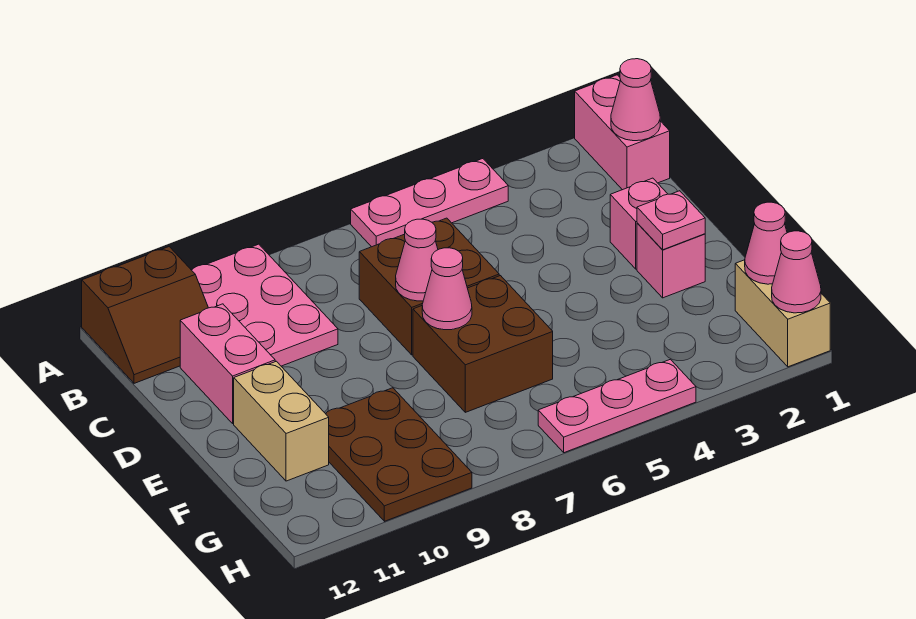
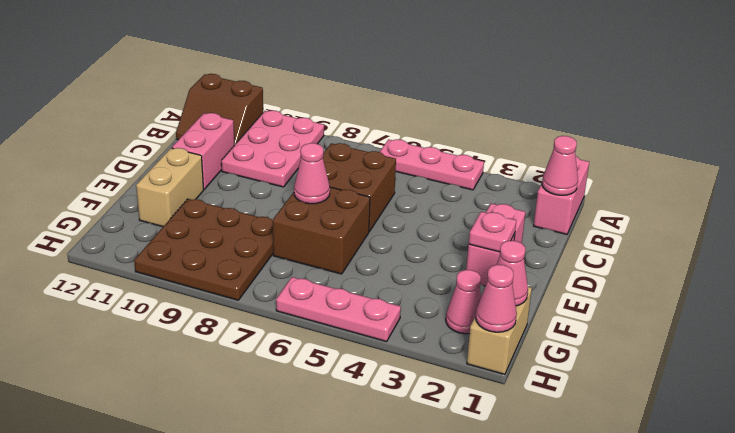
pink 1x1 cone [396,219,438,301] -> pink 1x1 cone moved to [446,270,481,334]
brown 2x3 plate [326,388,472,521] -> brown 3x3 plate [134,199,273,300]

